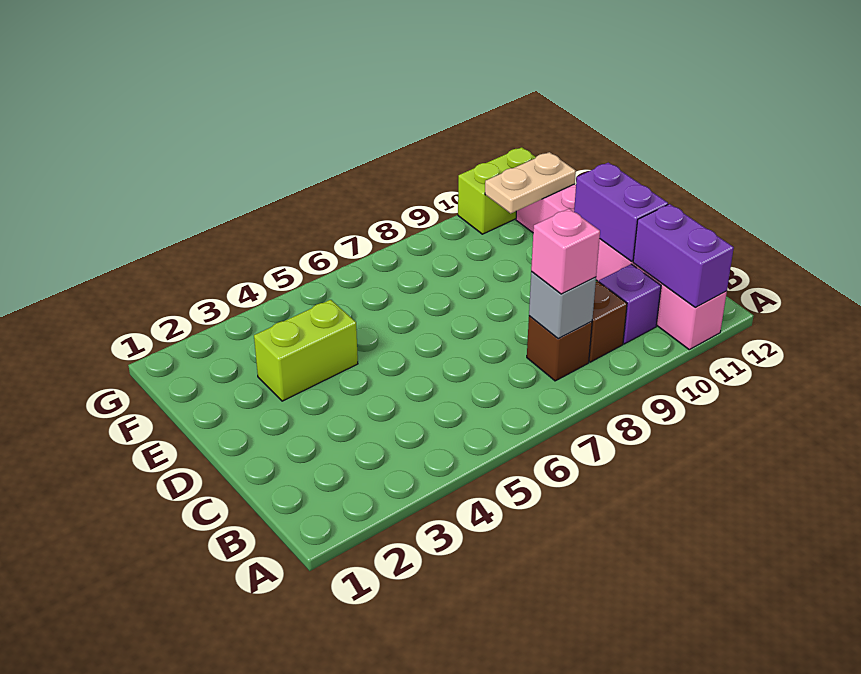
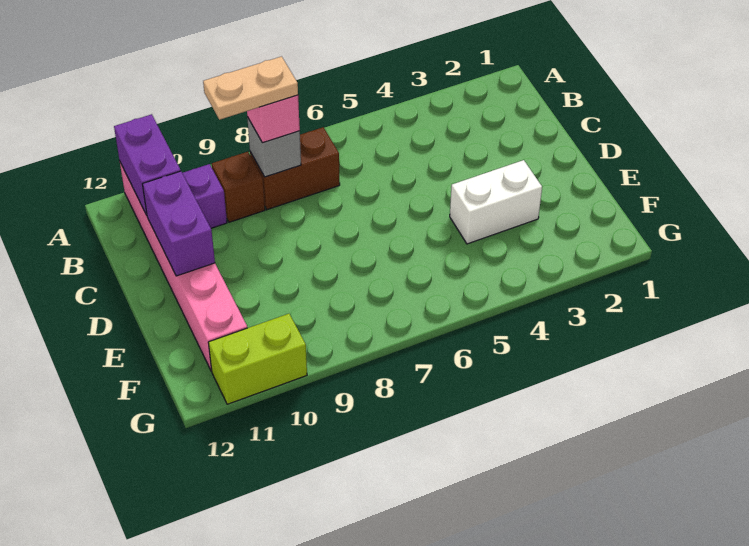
brown 1x1 brick [527,316,592,381] -> brown 1x2 brick [250,127,340,210]
lime 1x2 brick [254,300,358,401] -> white 1x2 brick [450,160,542,244]
tan 1x2 plate [485,152,576,213] -> tan 1x2 plate moved to [203,56,298,120]

